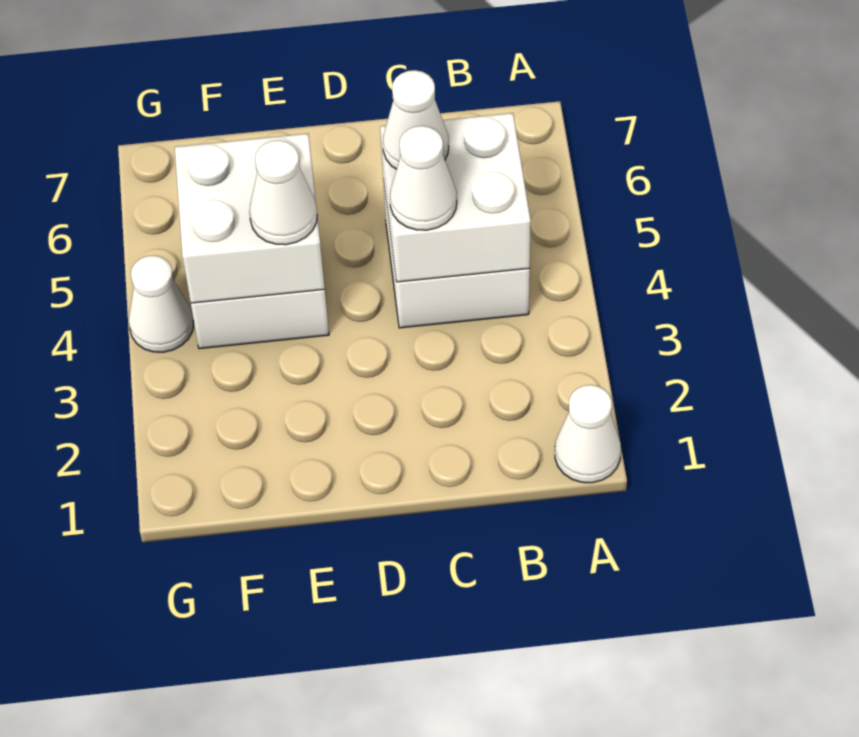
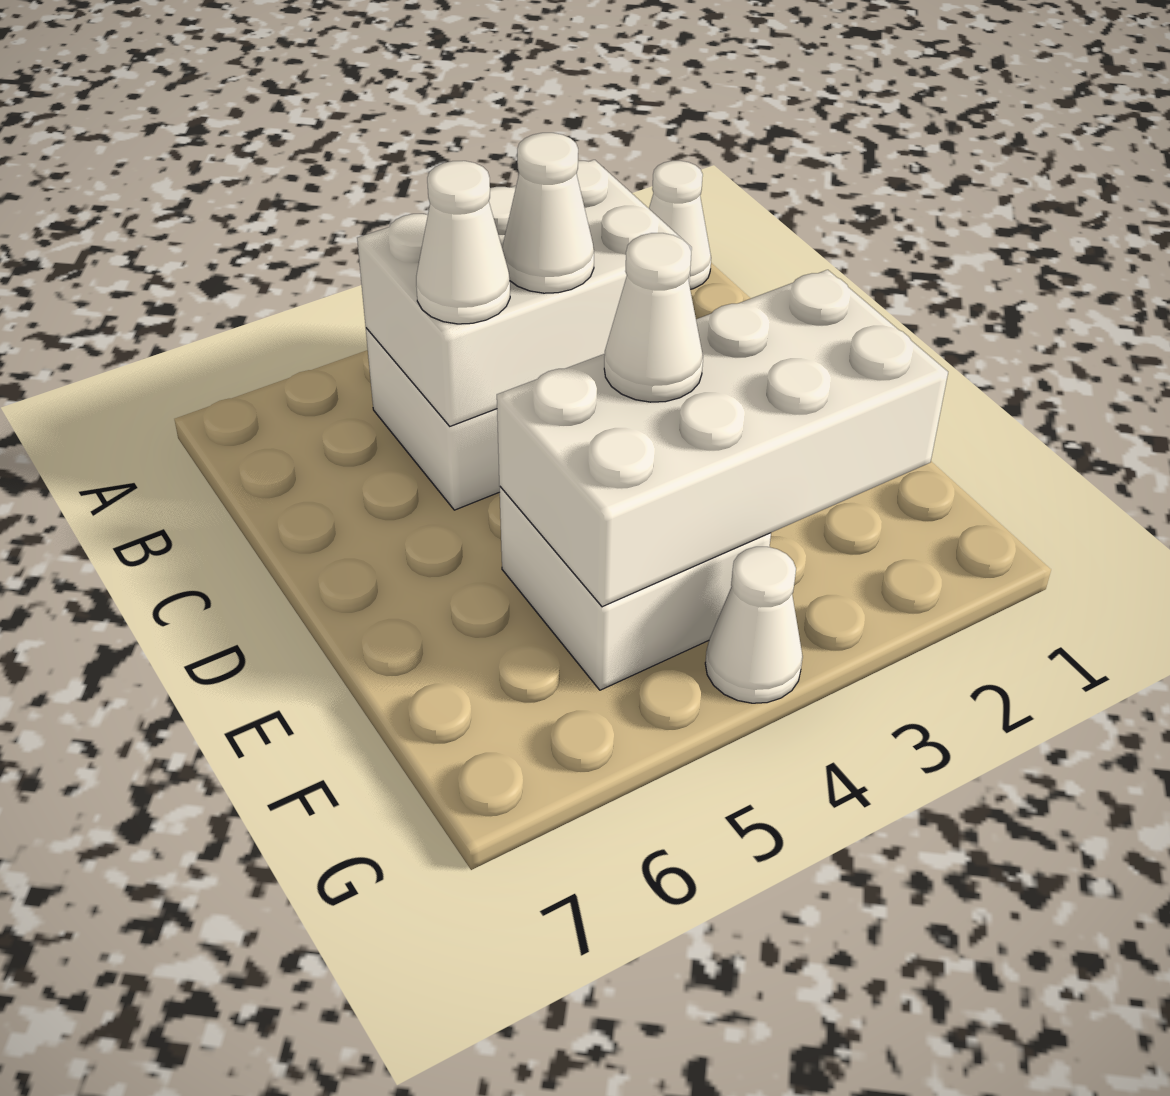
white 2x2 brick [380,113,531,282] -> white 2x3 brick [357,160,692,426]
white 2x2 brick [175,134,325,303] -> white 2x4 brick [497,270,948,607]

